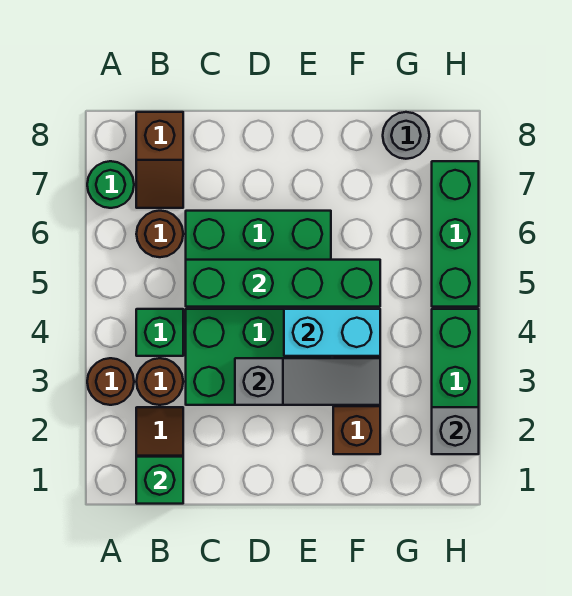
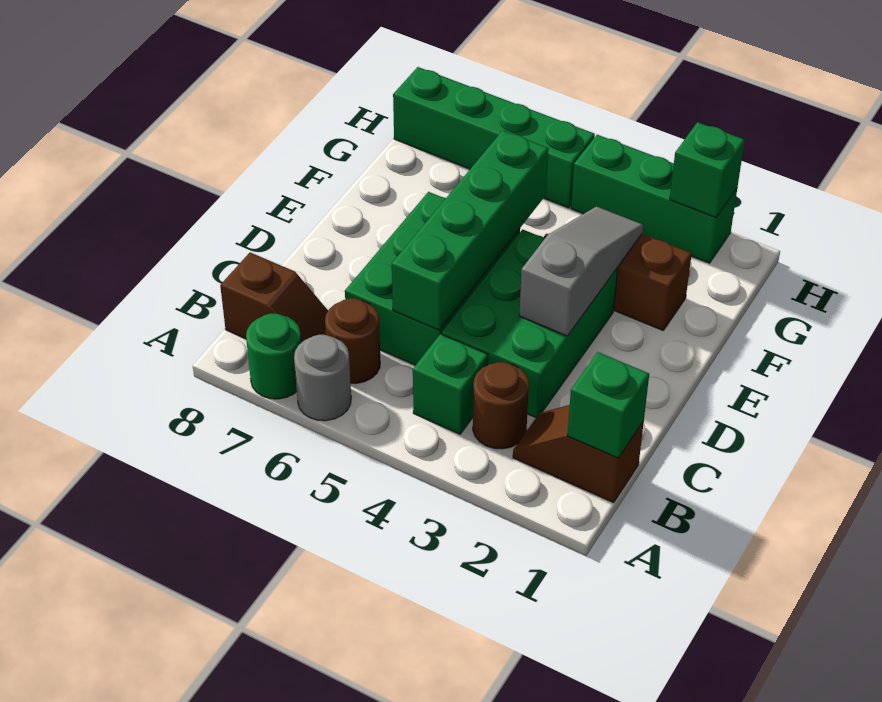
brown 1x1 round brick [87,358,134,405] -> none
cyan 1x2 brick [284,309,380,356] -> none
grey 1x1 round brick [383,112,429,159] -> grey 1x1 round brick moved to [294,335,351,421]
grey 1x1 brick [432,407,479,454] -> green 1x1 brick [670,122,745,217]
green 1x3 brick [432,161,479,307] -> green 1x4 brick [393,67,595,208]

